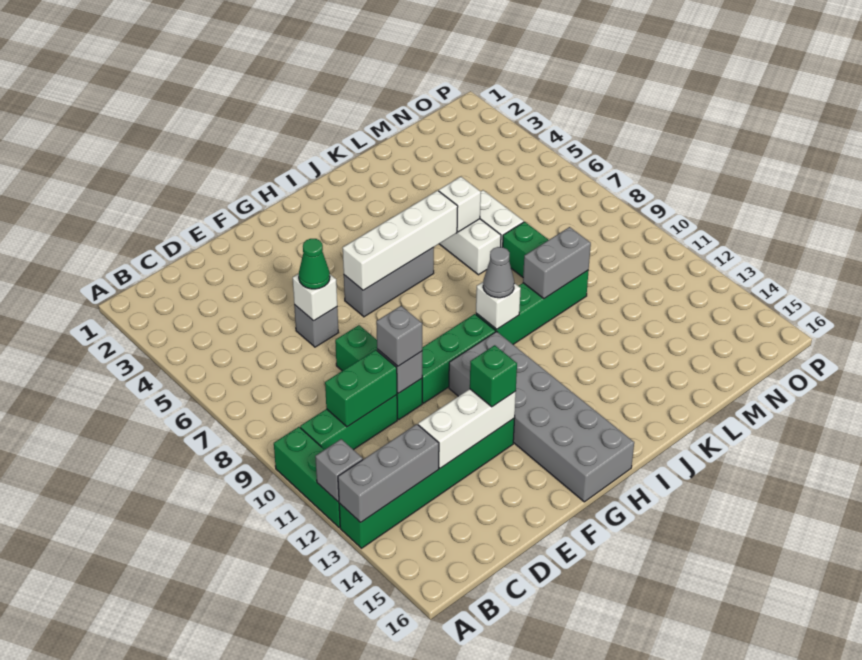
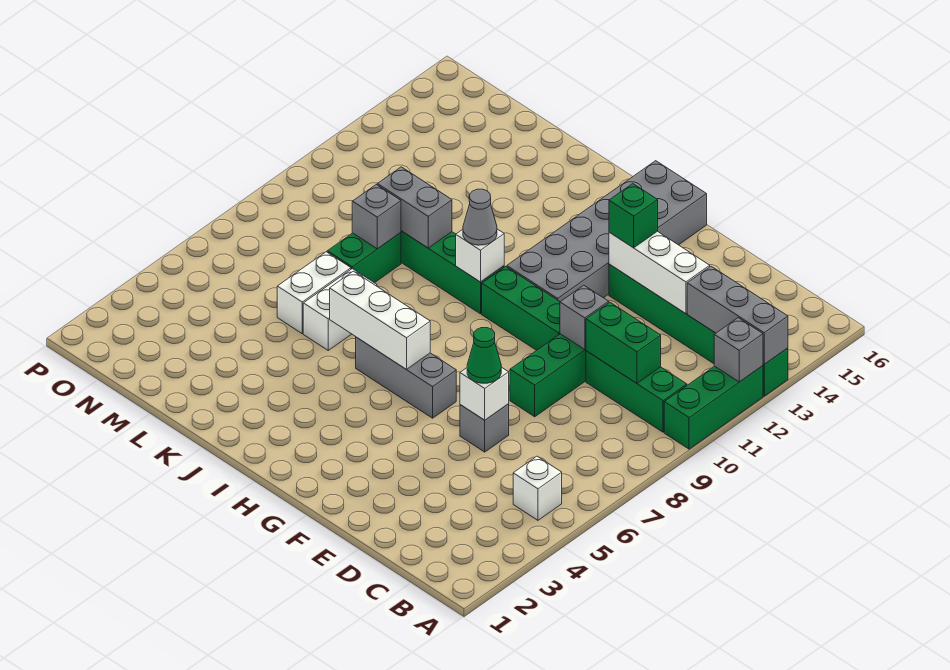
grey 1x1 brick [376,306,422,366] -> grey 1x1 brick moved to [352,185,401,249]
white 1x4 brick [343,191,458,290] -> white 1x3 brick [330,271,430,370]
white 1x1 brick [439,177,481,232] -> white 1x1 brick moved to [513,456,562,520]

